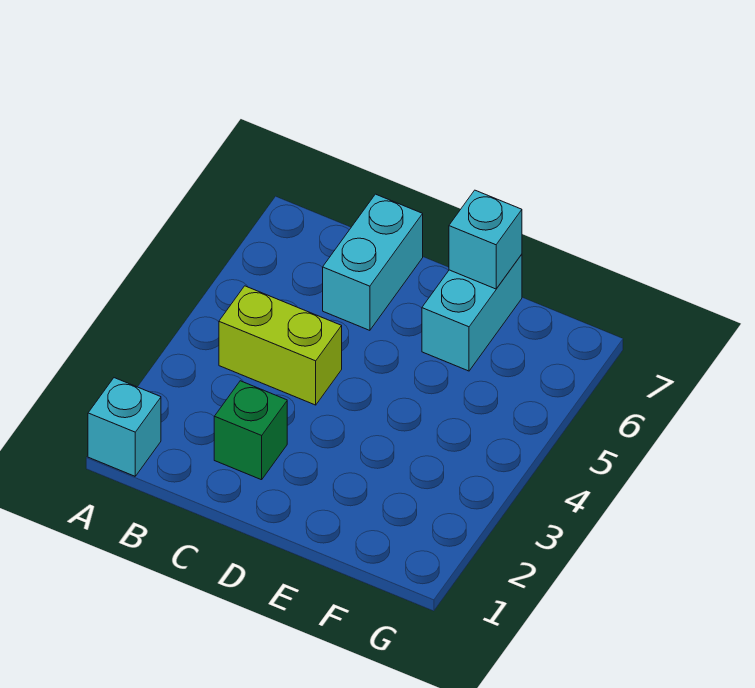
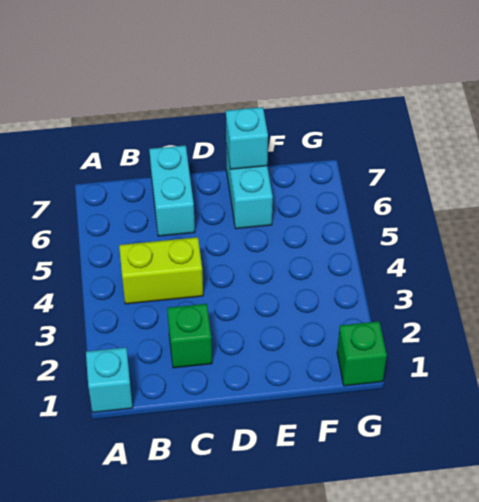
none -> green 1x1 brick [337,321,387,386]

